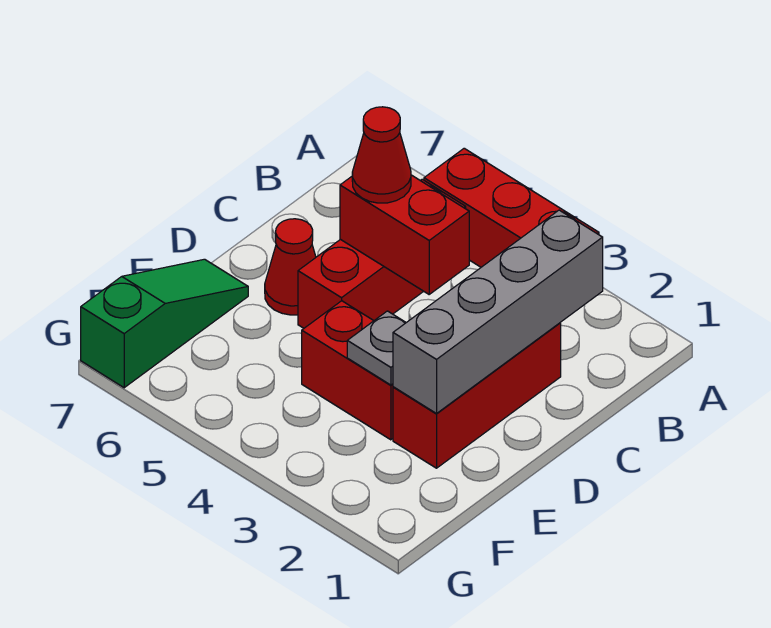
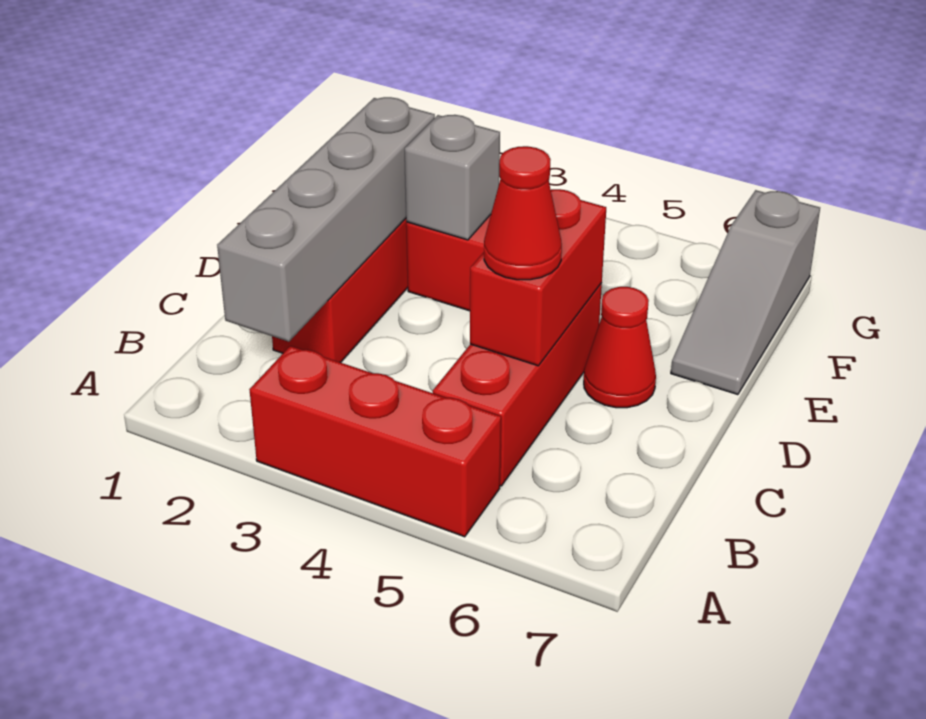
red 1x2 brick [340,175,469,294] -> red 1x2 brick turned to [470,189,606,366]
grey 1x1 plate [347,311,406,385] -> grey 1x1 brick [405,115,500,240]
green 1x3 slope [81,259,248,388] -> grey 1x3 slope [671,190,820,395]

